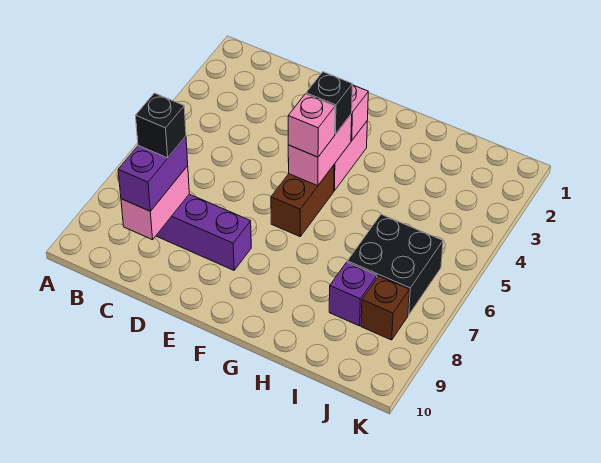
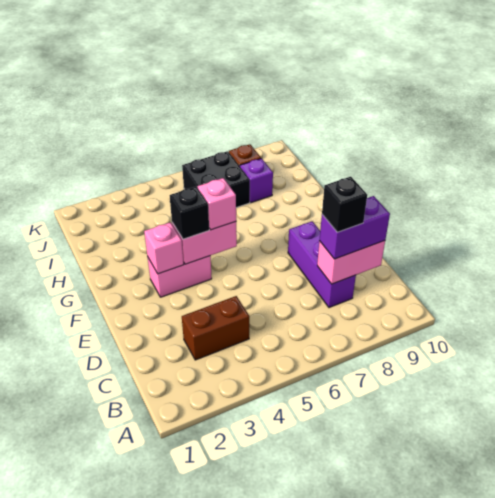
brown 1x2 brick [271,165,334,236] -> brown 1x2 brick moved to [182,296,249,360]

